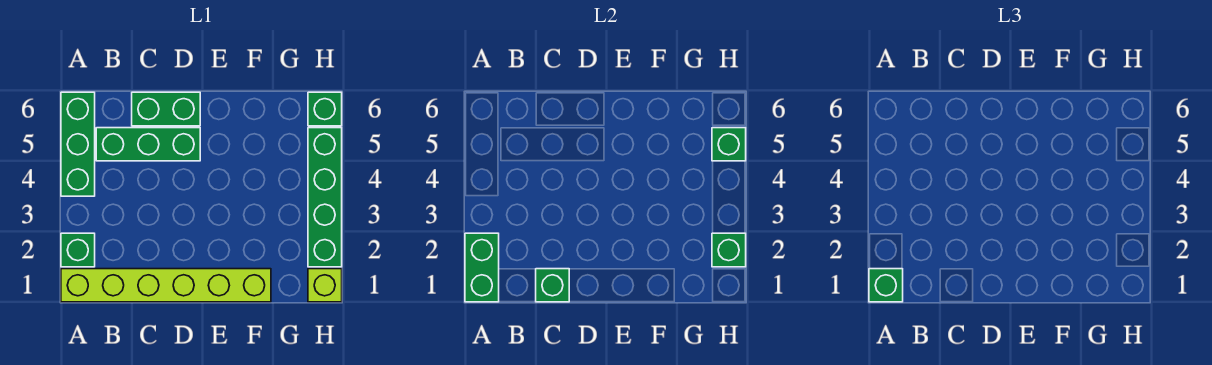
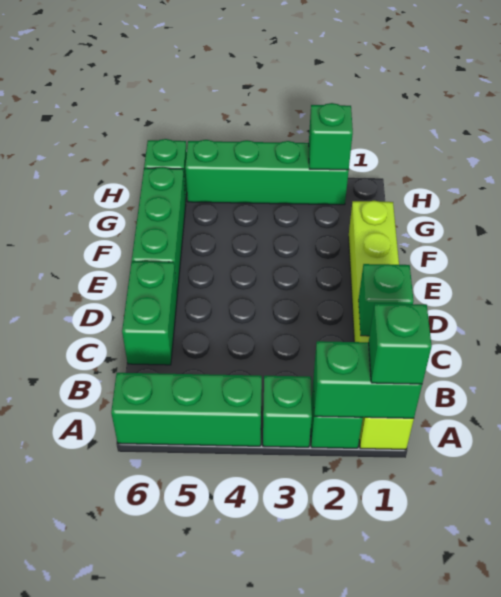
green 1x3 brick [96,128,200,161] -> green 1x3 brick moved to [132,167,186,293]
lime 1x1 brick [308,269,342,302] -> none
green 1x1 brick [712,128,746,161] -> green 1x1 brick moved to [263,376,312,447]

